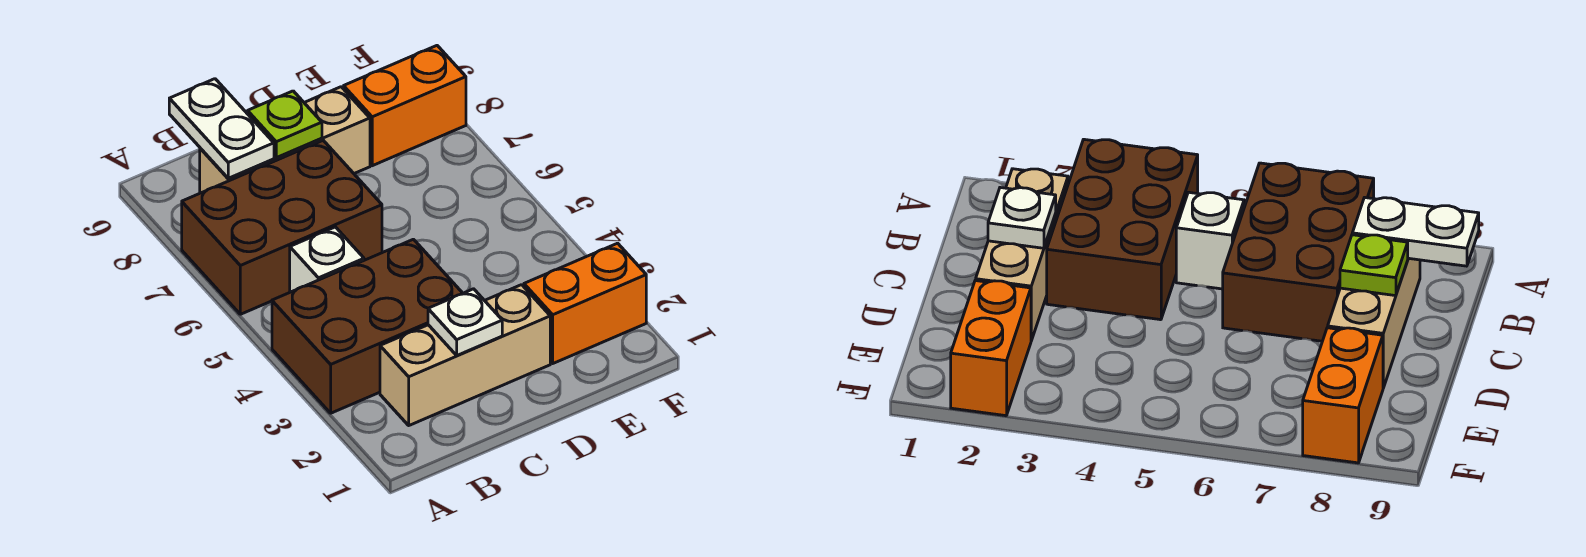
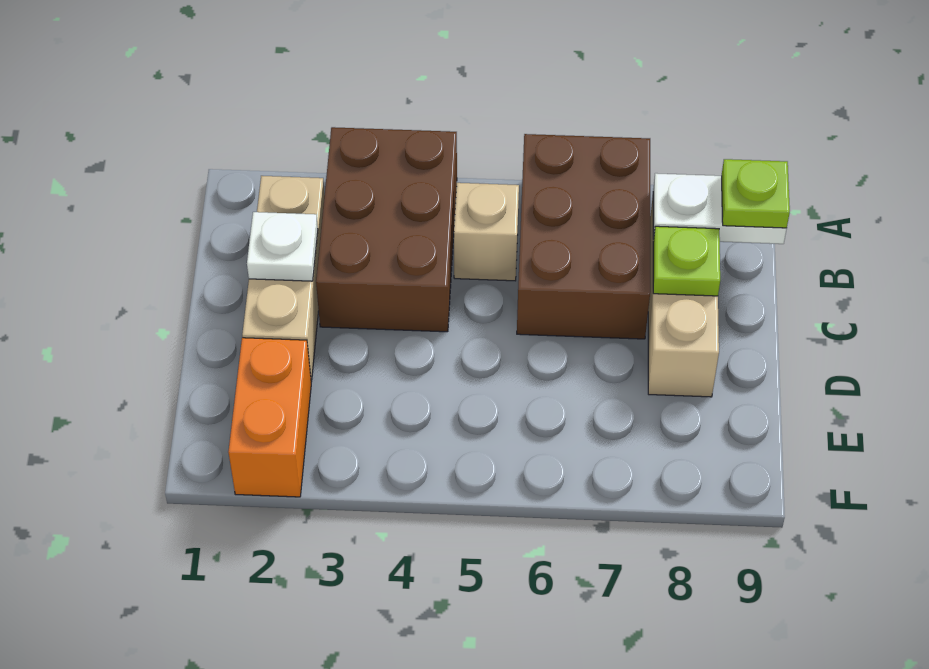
white 1x1 brick [290,227,364,292] -> tan 1x1 brick [454,183,519,281]
none -> lime 1x1 plate [722,159,790,228]
orange 1x2 brick [344,46,466,166] -> none

